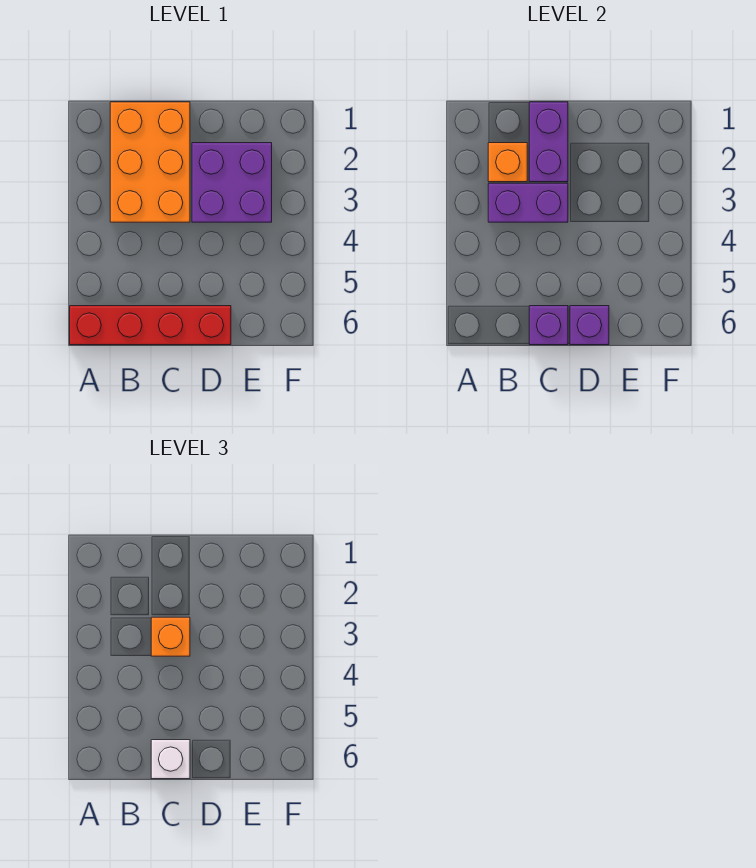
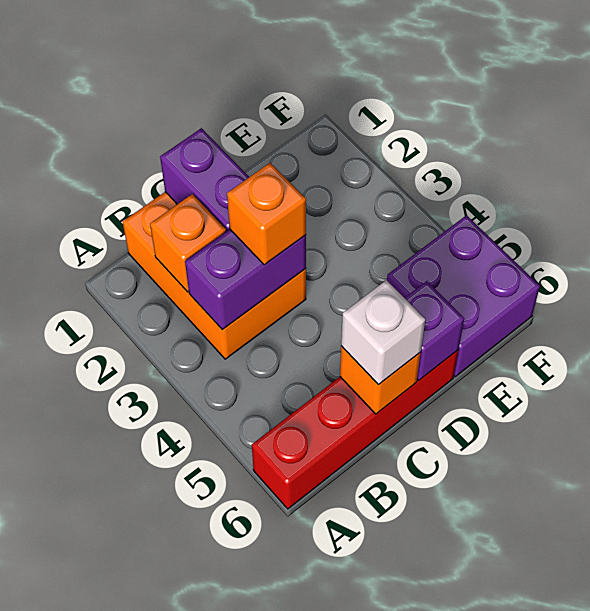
purple 1x1 brick [529,306,568,345] -> orange 1x1 brick [340,346,421,414]
purple 2x2 brick [192,143,272,222] -> purple 2x2 brick moved to [387,215,540,377]

